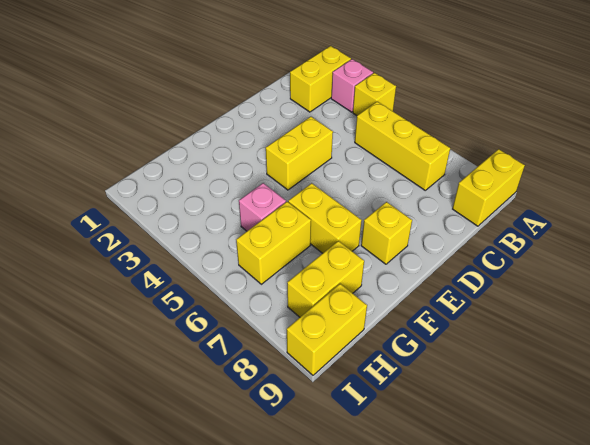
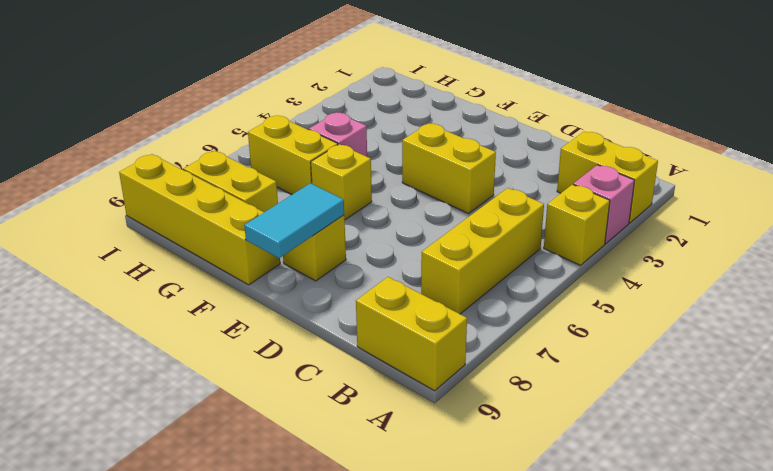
none -> cyan 1x2 tile [244,183,344,258]
yellow 1x2 brick [288,183,362,253] -> yellow 1x1 brick [311,144,372,220]
yellow 1x2 brick [287,284,367,375] -> yellow 1x4 brick [119,154,280,285]

